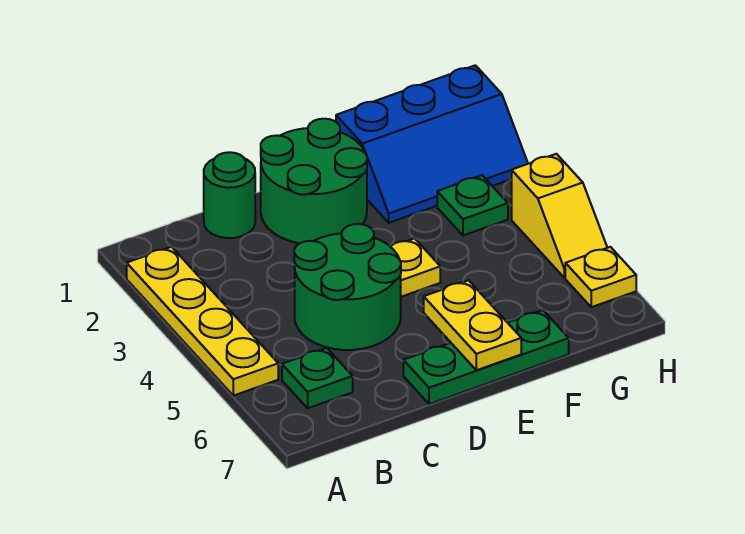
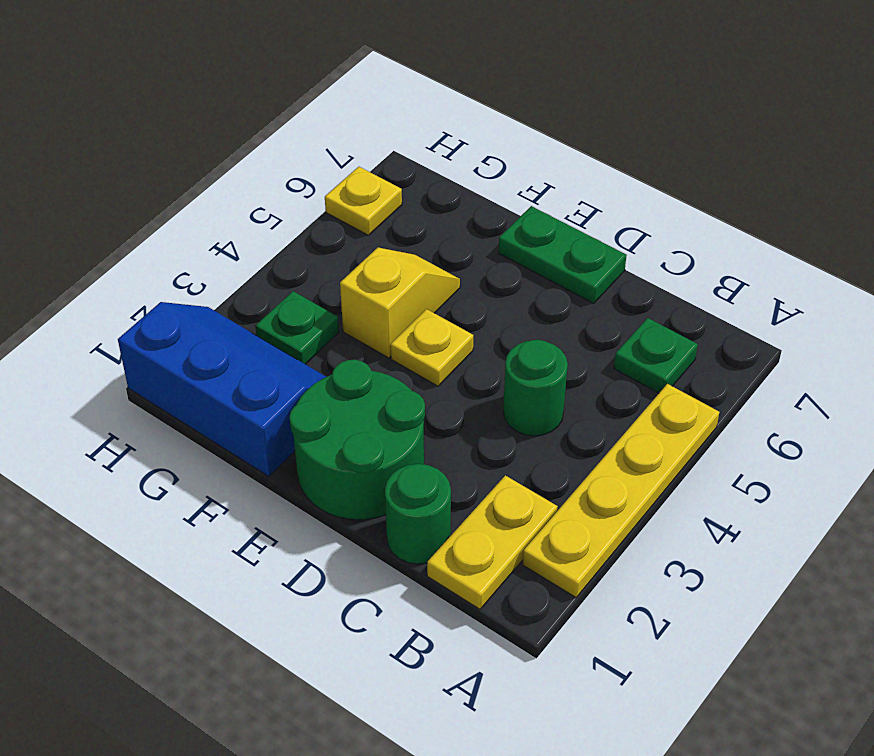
green 2x2 round brick [294,224,401,350] -> green 1x1 round brick [503,340,568,436]
green 1x3 plate [403,310,569,404] -> green 1x2 plate [499,206,627,303]
yellow 1x2 plate [424,280,521,370] -> yellow 1x2 plate moved to [427,475,558,609]
yellow 1x2 slope [511,154,607,278] -> yellow 1x2 slope moved to [340,248,460,358]

